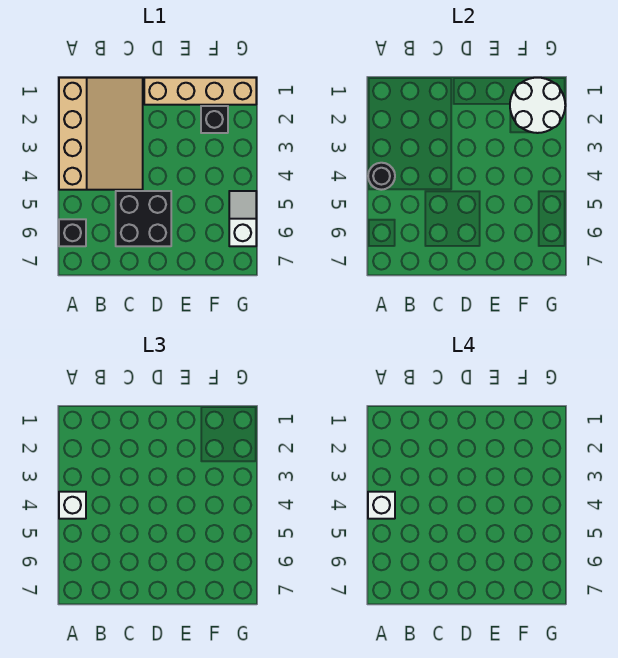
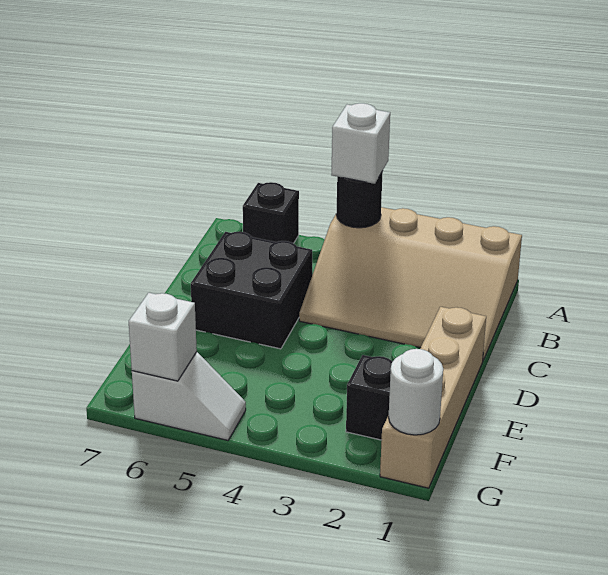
white 1x1 brick [368,492,395,519] -> white 1x1 brick moved to [129,293,197,381]
white 2x2 round brick [510,78,565,133] -> white 1x1 round brick [389,349,443,435]

